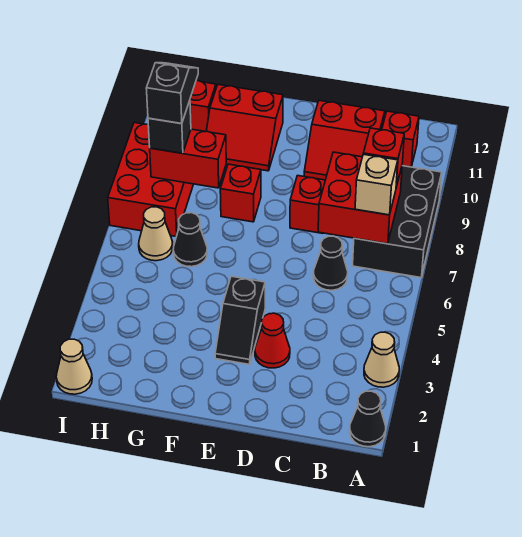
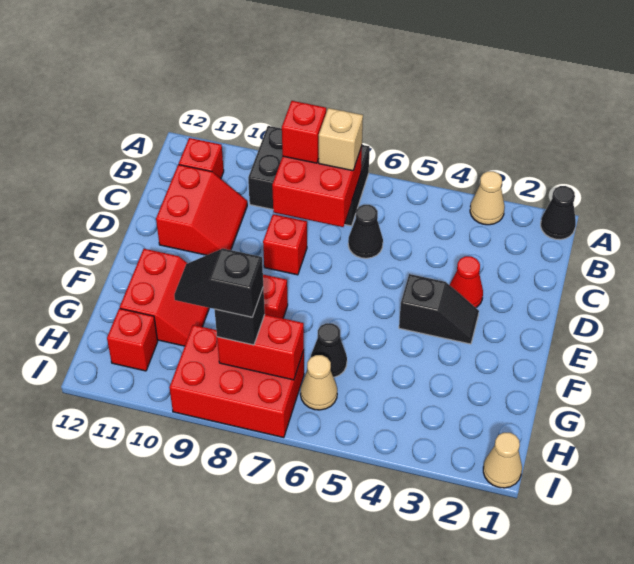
red 1x2 brick [150,129,226,188] -> red 1x2 brick turned to [217,315,304,380]

